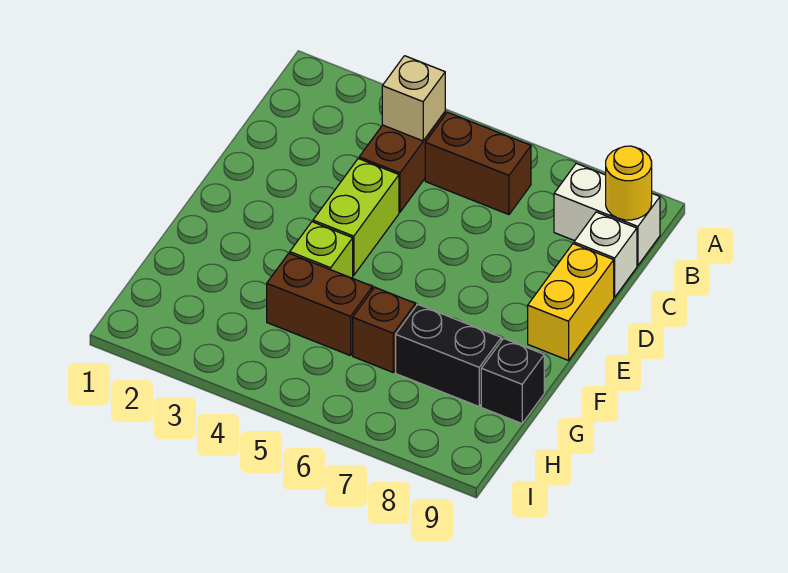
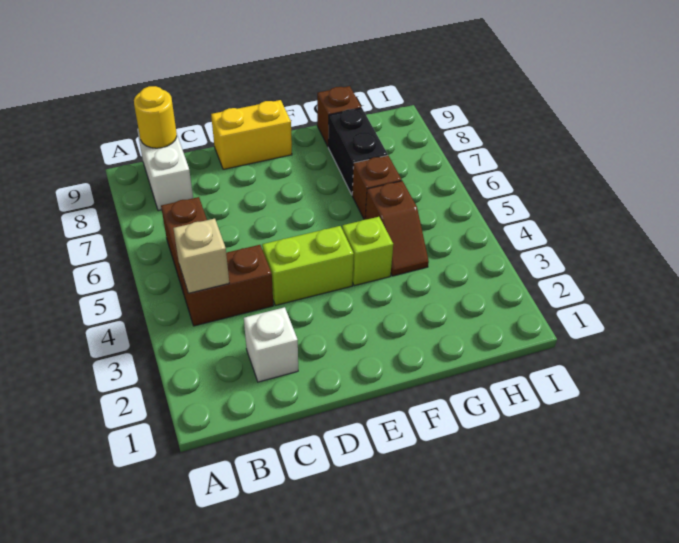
white 1x1 brick [574,212,637,297] -> white 1x1 brick moved to [244,307,298,382]
brown 1x2 brick [267,253,373,356] -> brown 1x2 slope [365,181,429,276]
black 1x1 brick [481,338,544,423] -> brown 1x1 brick [317,86,361,146]

